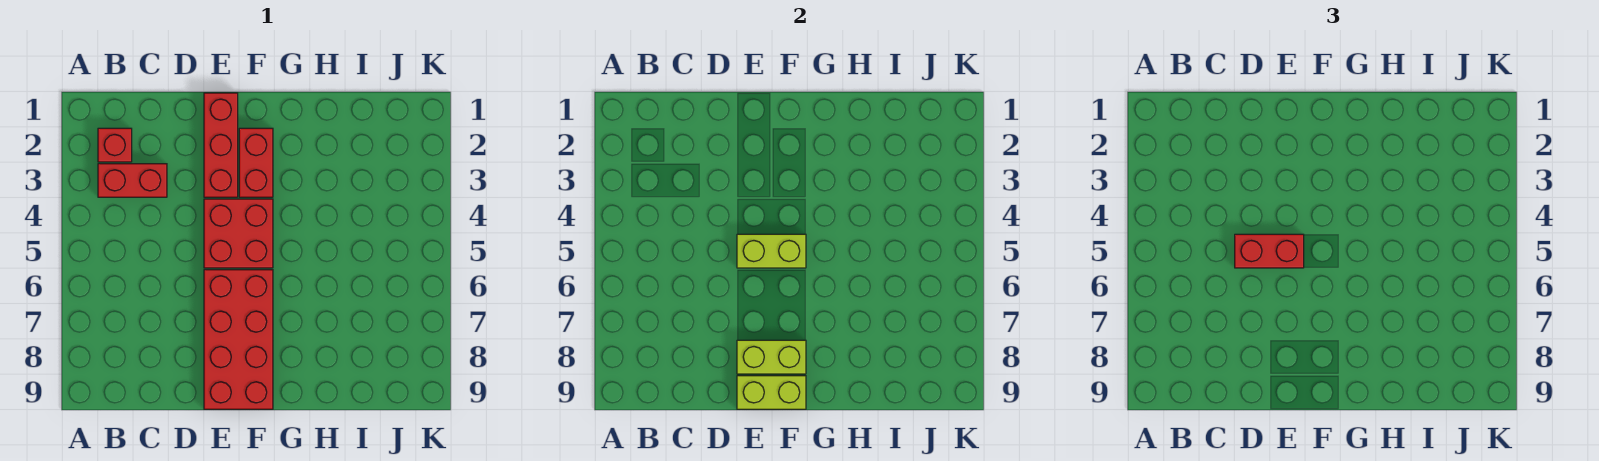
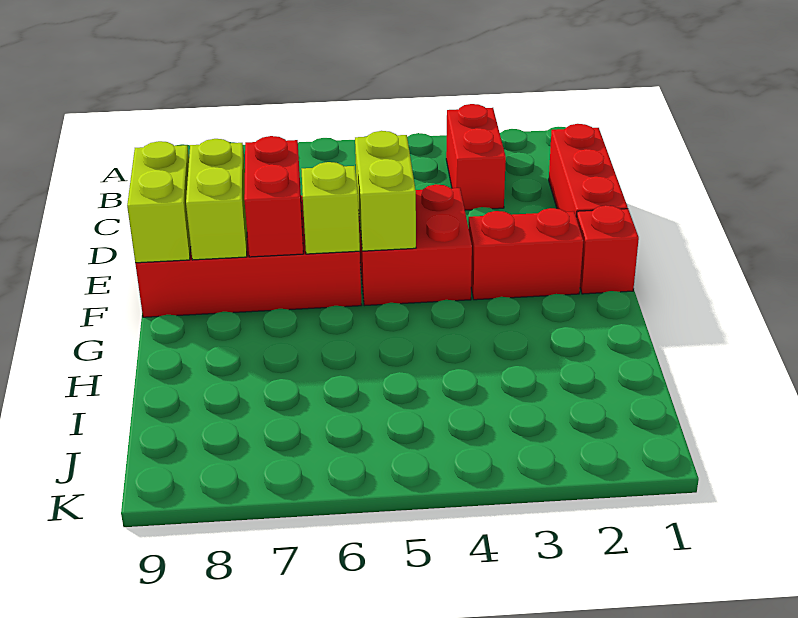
red 1x1 brick [98,128,132,162] -> red 1x1 brick moved to [577,205,639,294]
red 1x2 brick [1235,234,1304,268] -> red 1x2 brick moved to [244,136,303,257]
red 1x3 brick [204,93,238,197] -> red 1x3 brick turned to [549,124,628,218]
none -> lime 1x1 brick [301,162,360,254]

